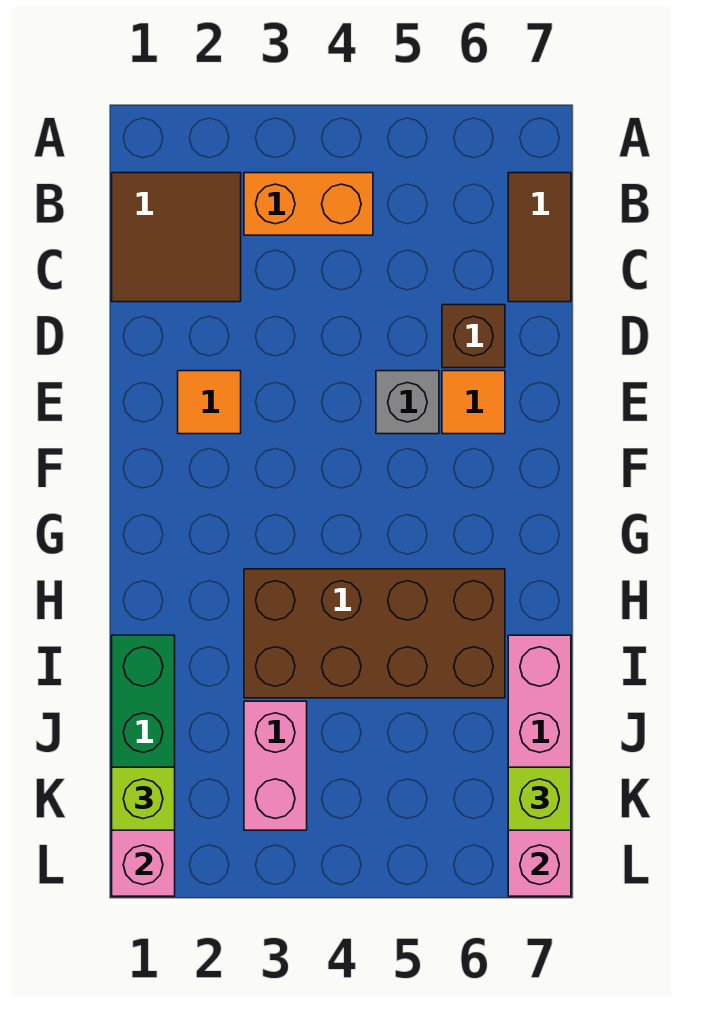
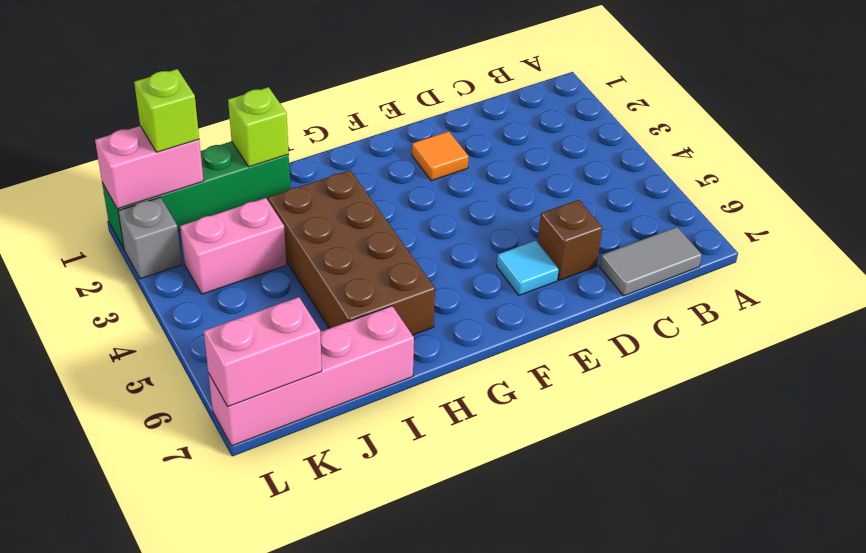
brown 2x2 tile [112,173,241,302] -> none
orange 1x2 brick [244,173,373,235] -> none
brown 1x2 tile [508,173,571,302] -> grey 1x2 tile [600,227,702,296]
grey 1x1 brick [376,371,439,434] -> grey 1x1 brick moved to [118,197,182,279]
orange 1x1 tile [442,371,505,434] -> cyan 1x1 tile [497,241,559,295]
lime 1x1 brick [508,767,571,830] -> lime 1x1 brick moved to [228,87,289,167]

